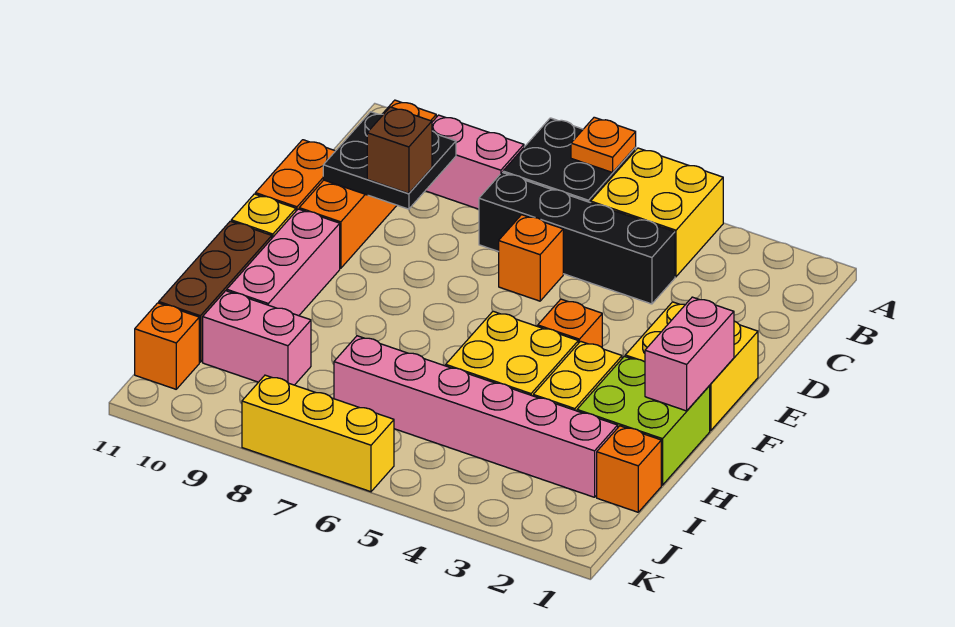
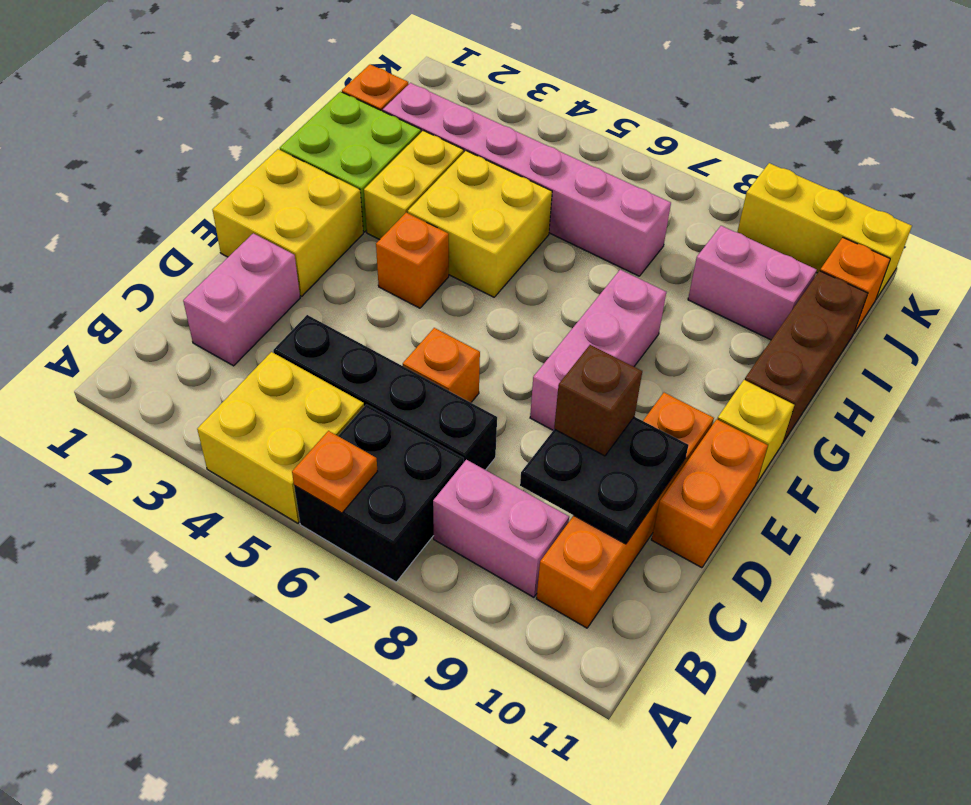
pink 1x2 brick [645,297,734,411] -> pink 1x2 brick moved to [183,233,300,366]
pink 1x3 brick [227,209,340,316] -> pink 1x3 brick moved to [530,270,666,430]
yellow 1x3 brick [242,375,394,492] -> yellow 1x3 brick moved to [737,163,912,299]

